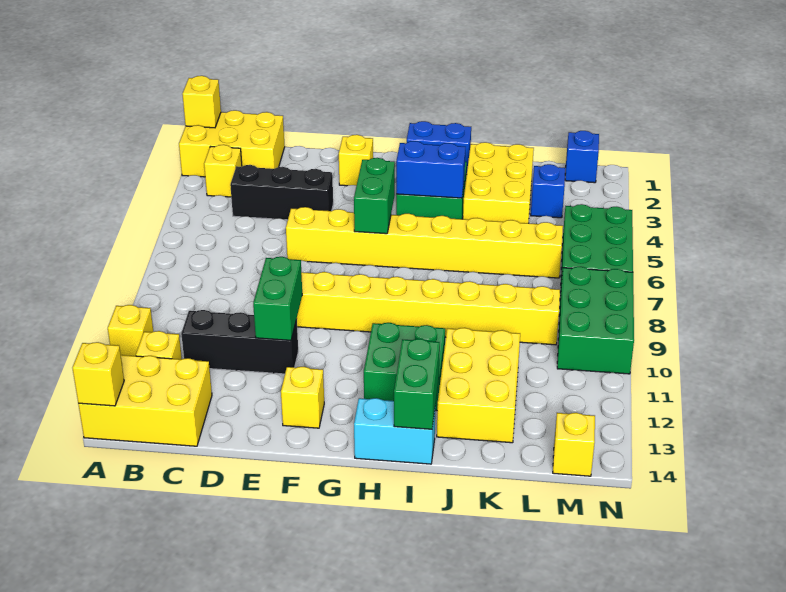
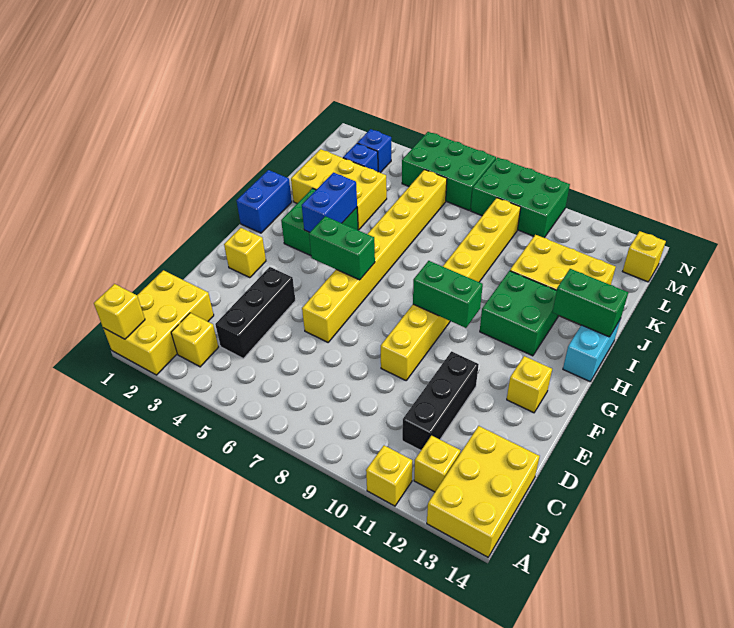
yellow 1x1 brick [73,342,124,406] -> none
green 1x2 brick [253,257,302,340] -> green 1x2 brick moved to [413,261,483,328]
blue 1x1 brick [565,131,599,183] -> blue 1x1 brick moved to [357,129,391,173]

